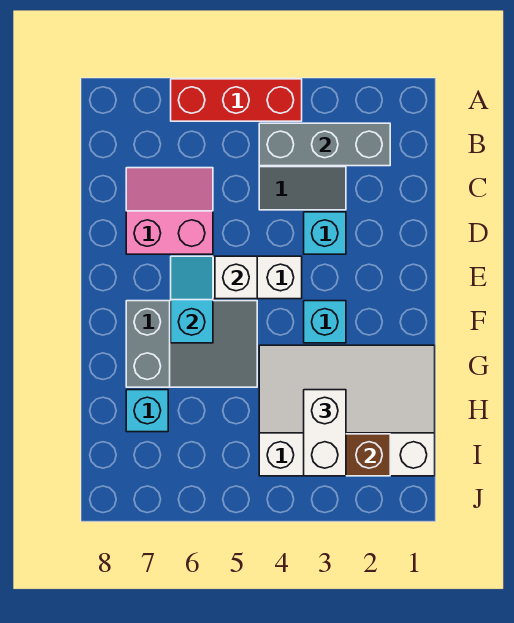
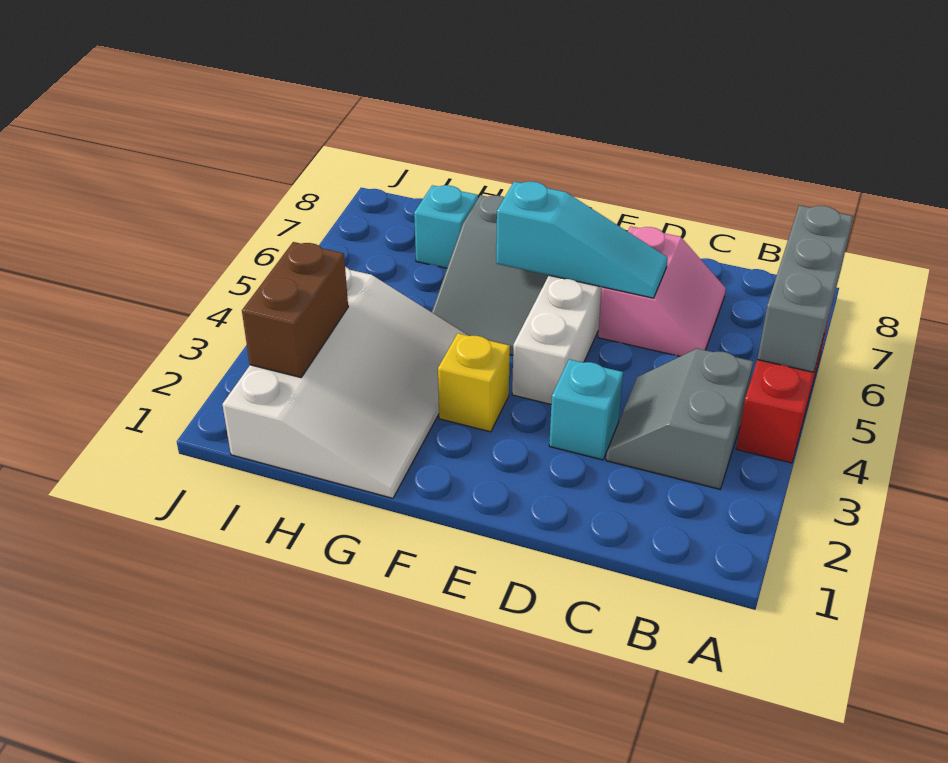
grey 1x3 brick [259,123,390,166] -> grey 1x3 brick moved to [757,205,853,372]
white 1x1 brick [215,256,257,299] -> none
cyan 1x2 slope [171,256,213,343] -> cyan 1x3 slope [496,182,668,298]
cyan 1x1 brick [304,301,346,343] -> yellow 1x1 brick [438,333,510,432]
white 1x2 brick [304,390,346,476] -> none

